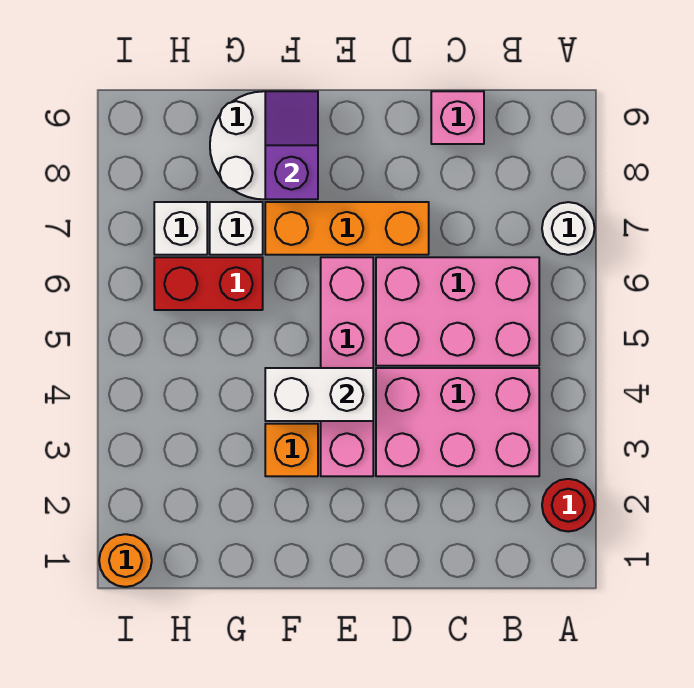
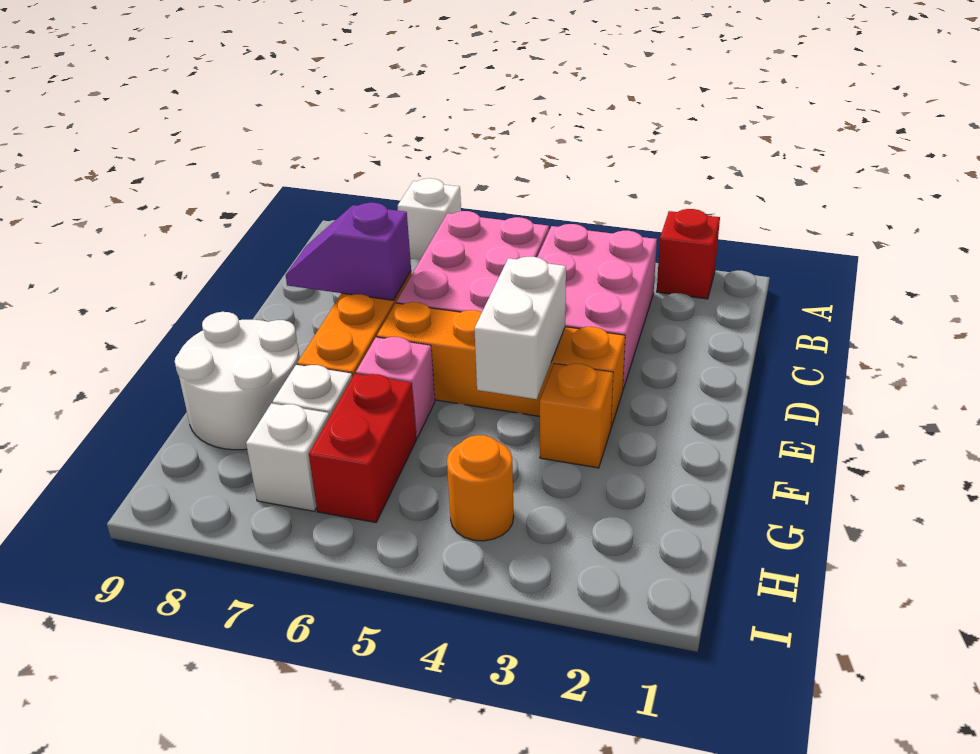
red 1x1 round brick [542,479,595,532] -> red 1x1 brick [657,209,720,299]
white 1x1 round brick [542,202,595,255] -> white 1x1 brick [398,178,461,260]
pink 1x1 brick [431,91,484,144] -> pink 1x1 brick moved to [356,337,435,438]
pink 1x4 brick [321,257,373,476] -> orange 1x4 brick [377,302,625,427]
purple 1x2 slope [265,91,318,199] -> purple 1x2 slope moved to [286,203,411,300]
orange 1x1 round brick [99,534,152,587] -> orange 1x1 round brick moved to [447,435,514,541]

